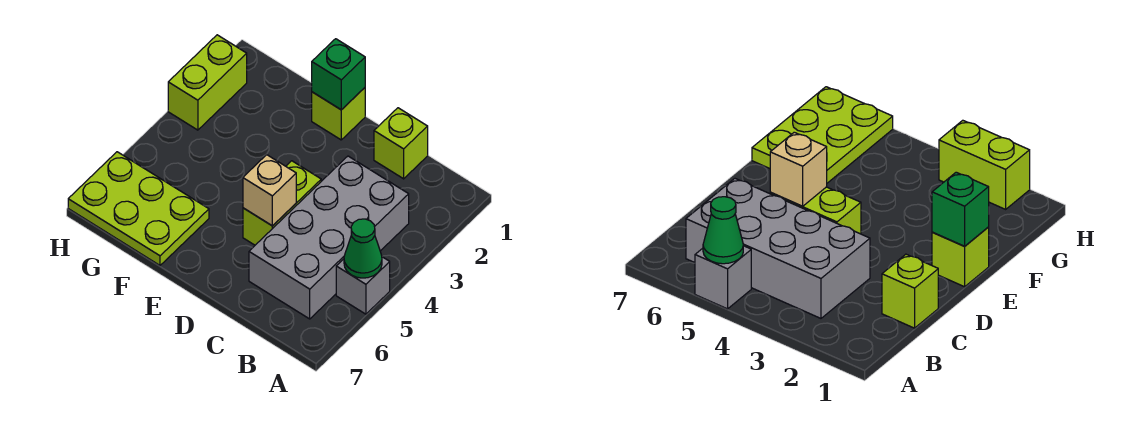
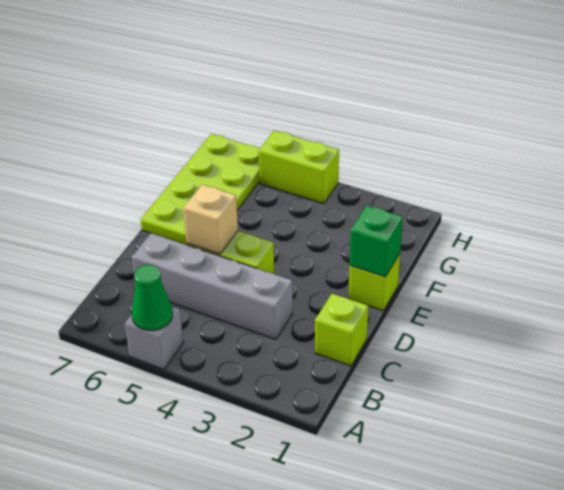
grey 2x4 brick [249,156,409,319] -> grey 1x4 brick [132,233,293,339]
lime 2x3 plate [68,152,209,265] -> lime 2x4 plate [141,134,260,245]
lime 1x2 brick [168,35,247,130] -> lime 1x2 brick moved to [258,131,339,204]

